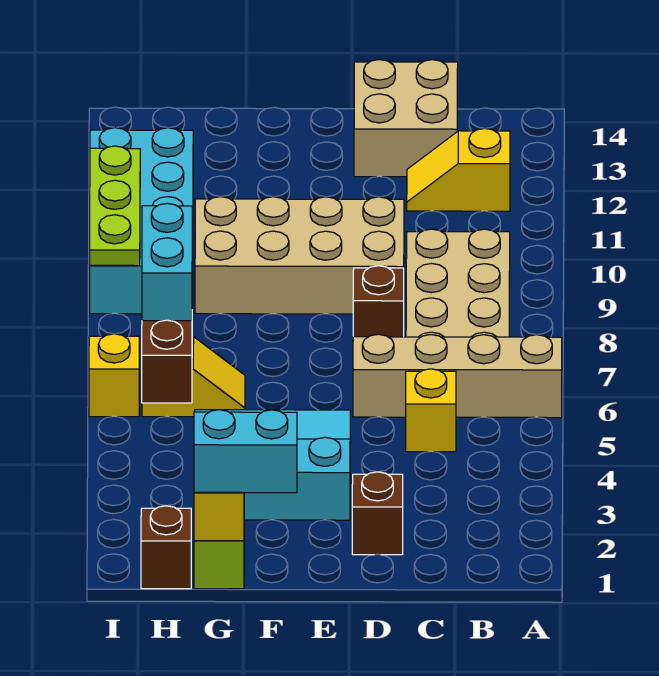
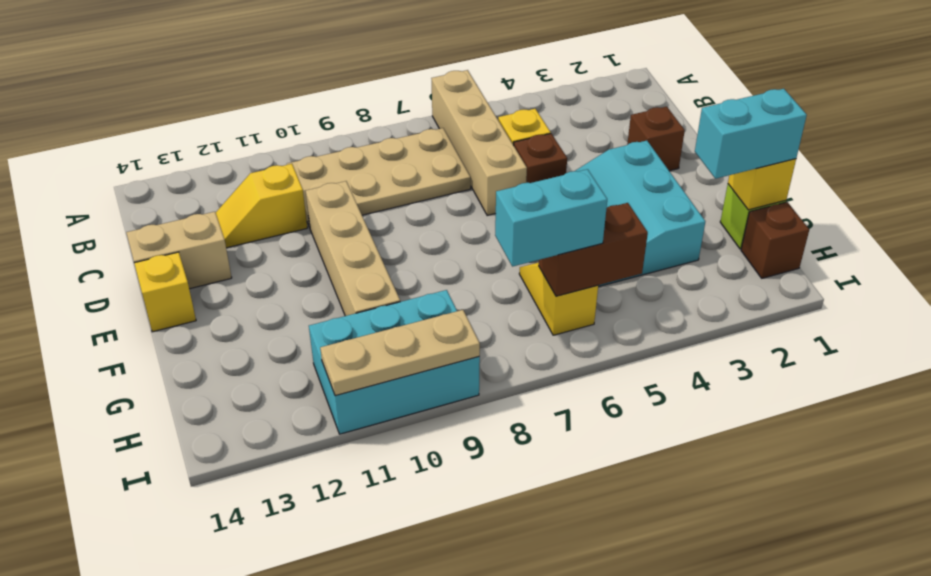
yellow 1x2 slope [407,128,510,211] -> yellow 1x2 slope turned to [216,164,307,248]
tan 2x2 brick [354,60,458,177] -> tan 1x2 brick [126,212,232,289]
brown 1x1 brick [353,266,404,337] -> brown 1x1 brick moved to [514,134,567,183]
tan 2x4 brick [195,197,404,314] -> tan 1x4 brick [306,181,400,316]
cyan 1x2 brick [194,410,297,493] -> cyan 1x2 brick turned to [695,89,807,179]
cyan 2x4 brick [90,128,193,314] -> cyan 2x3 brick [309,290,480,434]
yellow 1x1 brick [89,334,139,417] -> yellow 1x1 brick moved to [134,252,196,332]
lime 1x3 plate [90,146,140,266] -> tan 1x3 plate [320,310,480,396]

